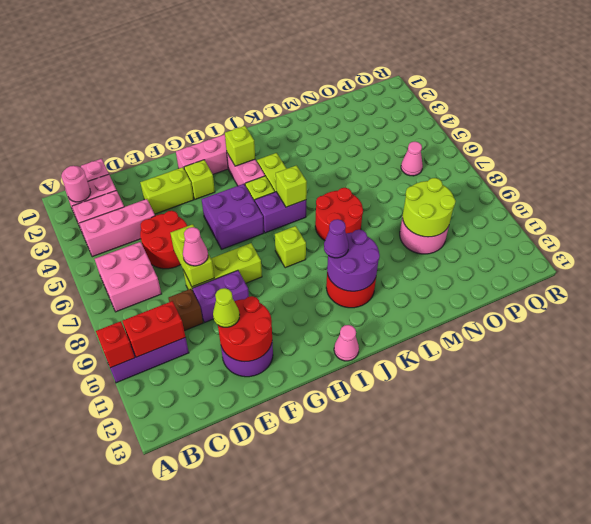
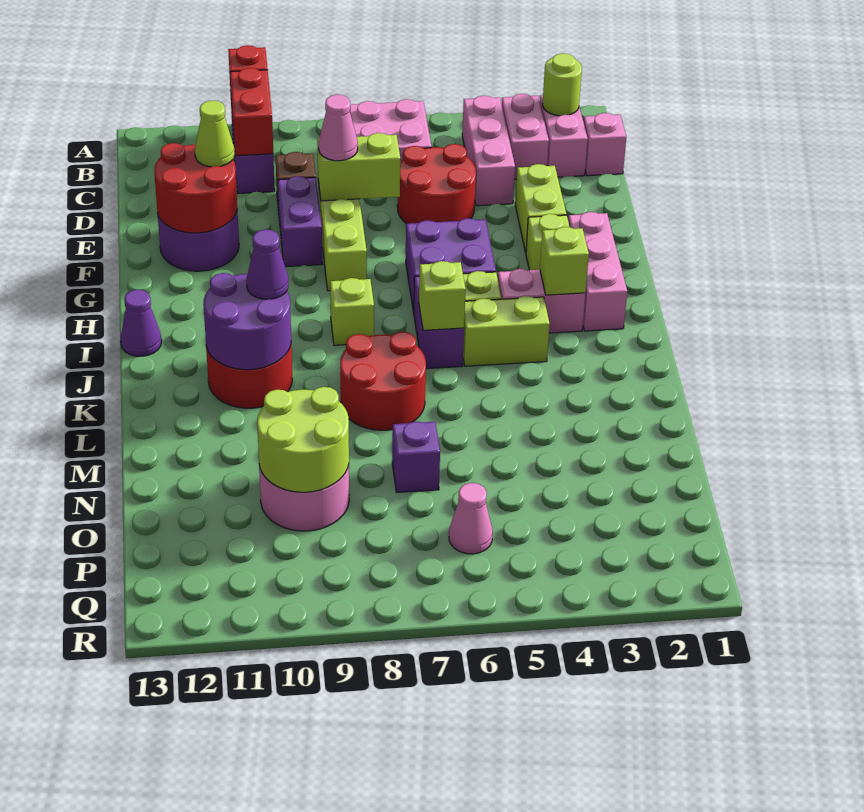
pink 1x1 round brick [61,166,91,202] -> lime 1x1 round brick [543,53,582,116]
pink 1x1 cone [334,325,359,361] -> purple 1x1 cone [121,290,162,356]
none -> purple 1x1 brick [392,422,440,492]

